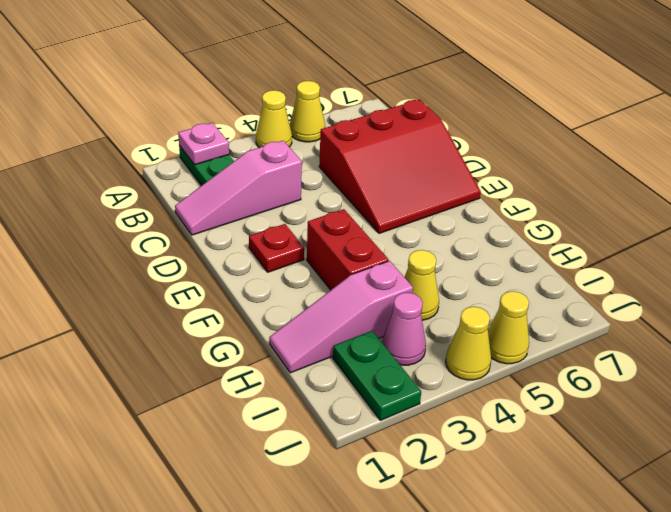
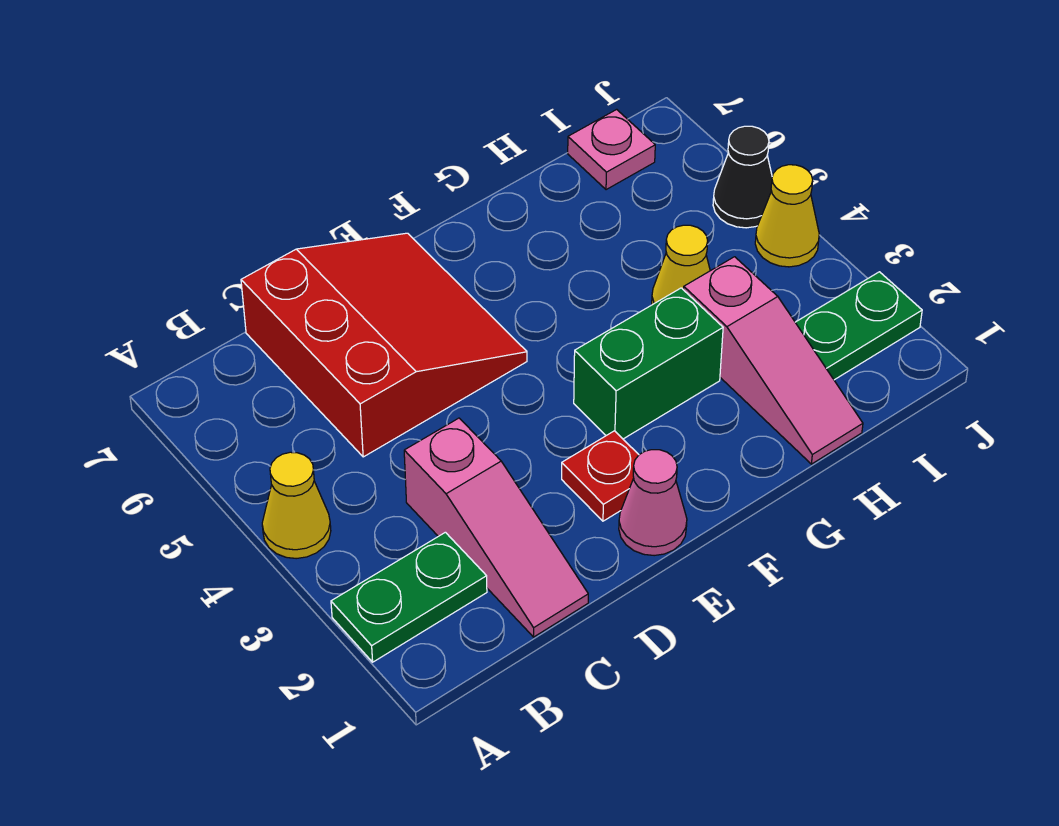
pink 1x1 plate [178,123,229,165] -> pink 1x1 plate moved to [568,109,655,190]
yellow 1x1 cone [290,81,325,142] -> none
red 1x2 brick [307,209,389,290] -> green 1x2 brick [574,288,723,439]
pink 1x1 cone [382,292,426,365] -> pink 1x1 cone moved to [619,450,687,556]
yellow 1x1 cone [488,291,529,364] -> black 1x1 cone [713,126,772,228]

